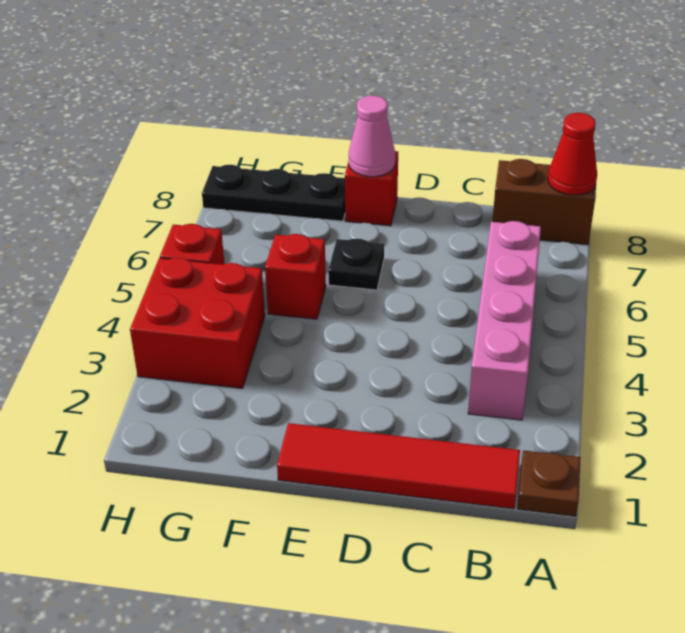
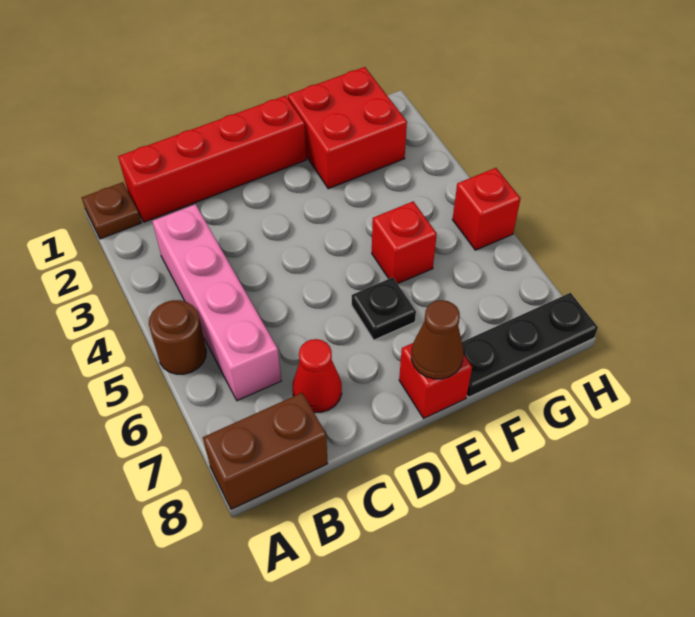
none -> brown 1x1 round brick [149,300,206,374]
red 1x1 cone [548,113,597,195] -> red 1x1 cone moved to [293,339,342,413]
red 1x4 tile [277,423,520,509] -> red 1x4 brick [118,96,306,222]
pink 1x1 cone [349,96,395,177] -> brown 1x1 cone [411,300,464,379]
red 2x2 brick [130,258,265,389] -> red 2x2 brick moved to [288,67,407,189]

